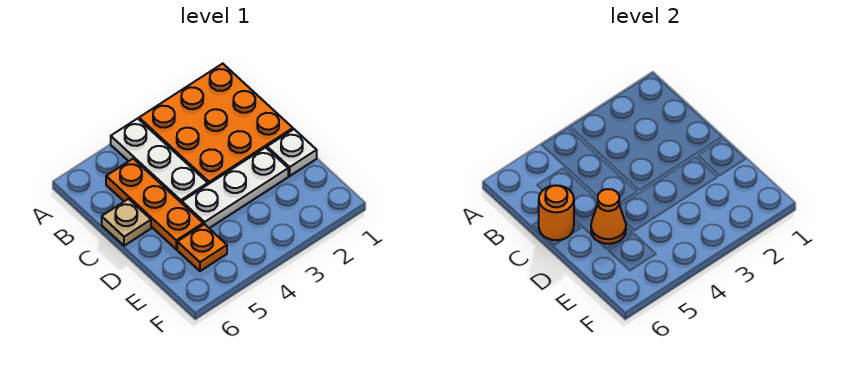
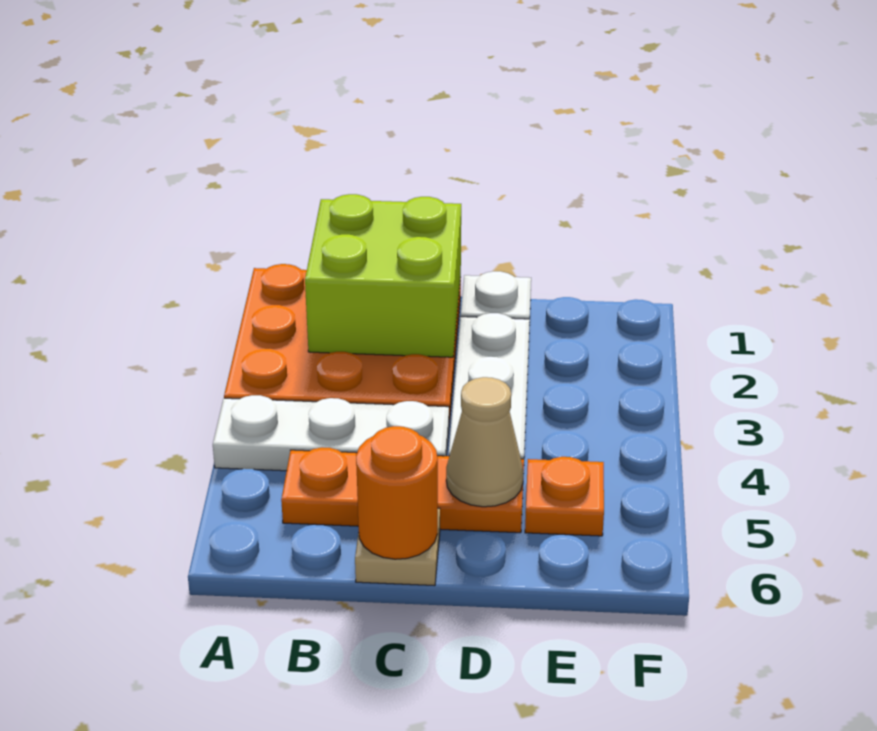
none -> lime 2x2 brick [305,194,461,357]
orange 1x1 cone [591,189,626,244] -> tan 1x1 cone [446,377,523,507]

